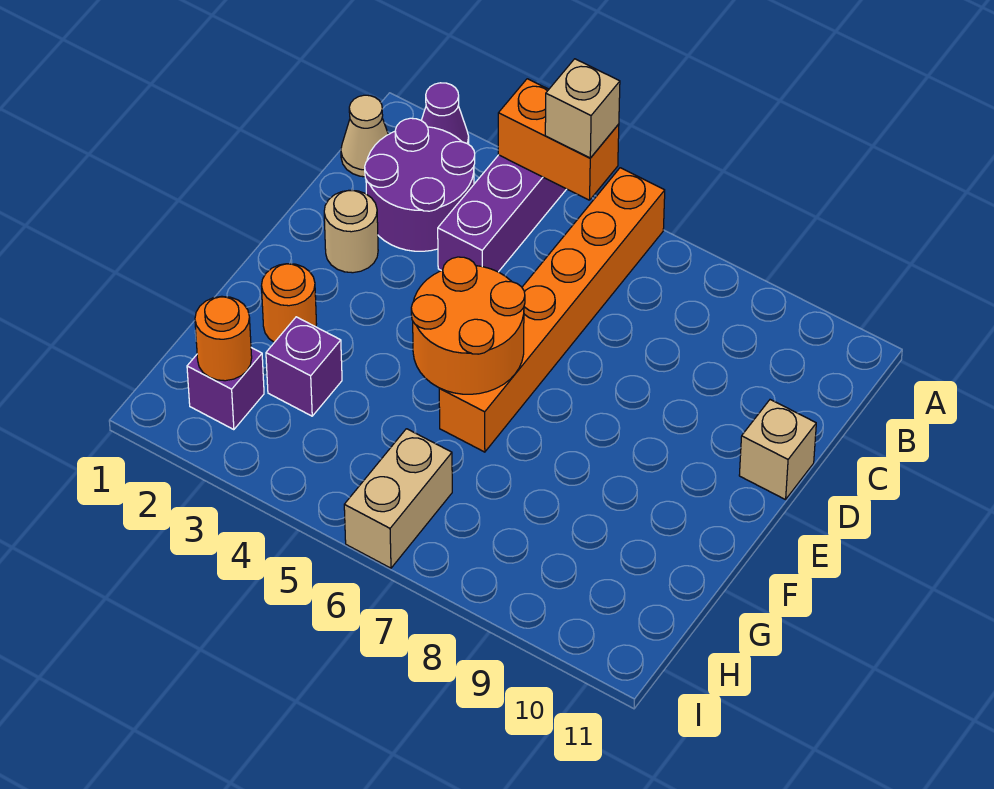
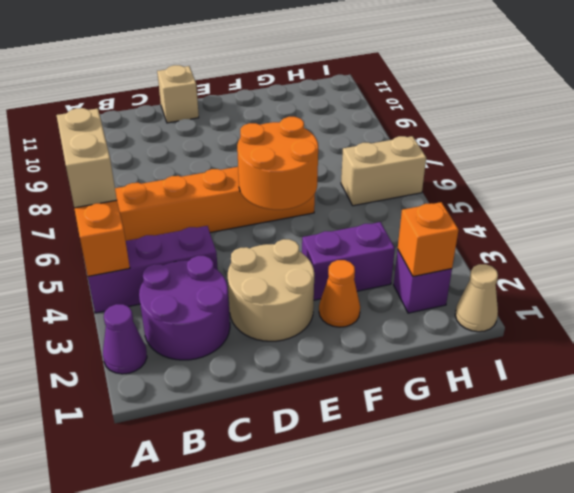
tan 1x1 brick [545,59,620,158] -> tan 1x2 brick [56,108,117,208]
tan 1x1 cone [341,95,388,177] -> tan 1x1 cone moved to [455,264,498,332]
tan 1x1 round brick [324,190,378,273] -> tan 2x2 round brick [228,239,314,341]
orange 1x1 round brick [262,264,316,342] -> orange 1x1 cone [319,260,360,327]
purple 1x1 brick [266,317,342,416] -> purple 1x2 brick [302,222,395,300]
orange 1x1 round brick [195,296,252,381] -> orange 1x1 brick [398,202,459,276]

